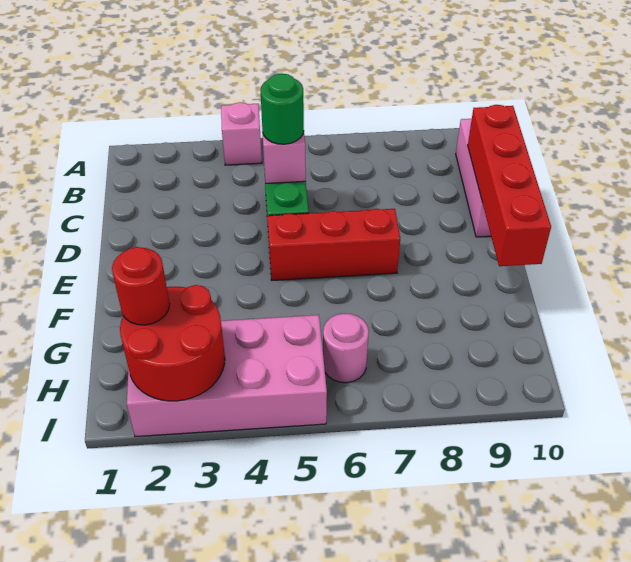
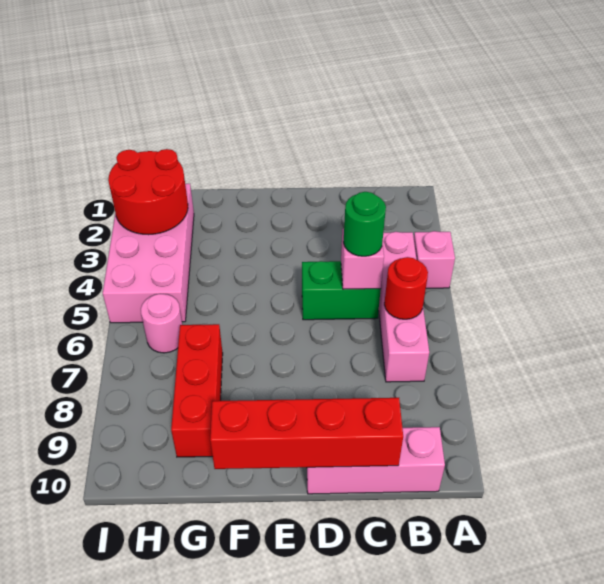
none -> pink 1x4 brick [379,232,429,382]
red 1x3 brick [268,209,400,280] -> red 1x3 brick moved to [171,324,223,457]
red 1x1 round brick [112,247,170,325] -> red 1x1 round brick moved to [384,257,428,319]

